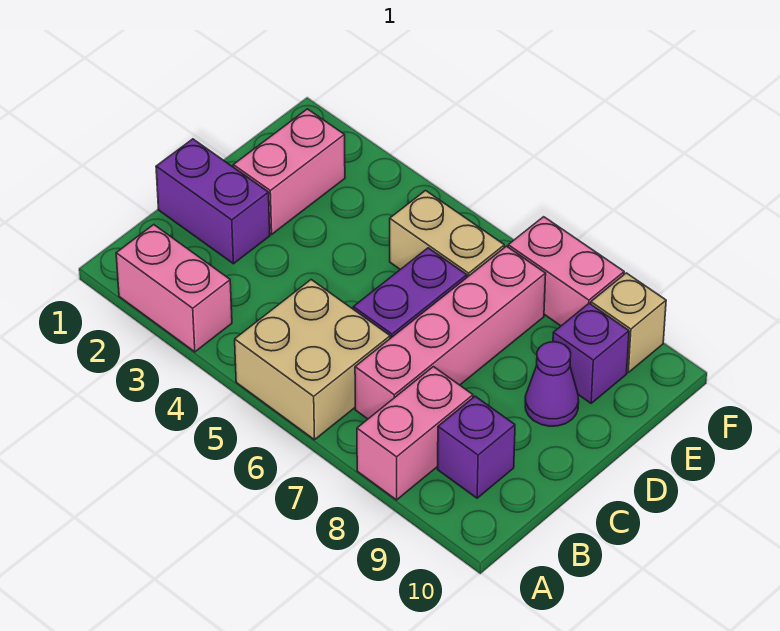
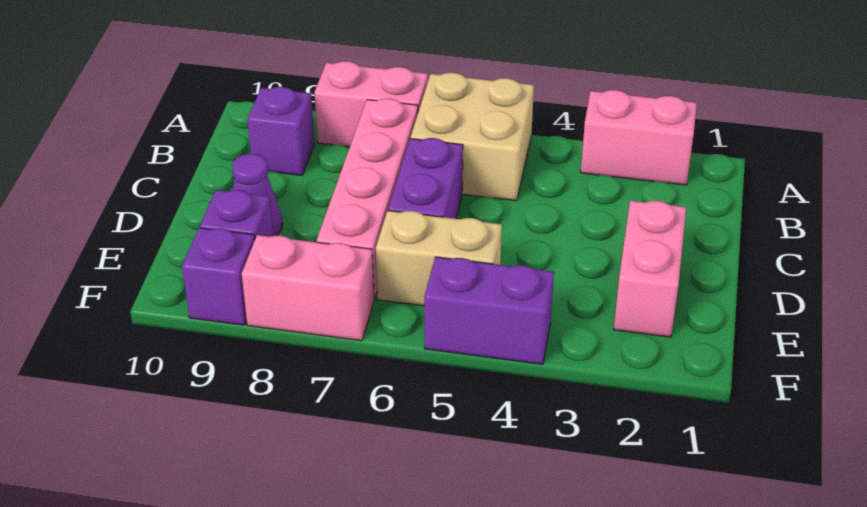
pink 1x2 brick [357,367,473,500] -> pink 1x2 brick turned to [314,61,428,147]
purple 1x2 brick [156,139,270,264] -> purple 1x2 brick moved to [424,257,554,364]
tan 1x1 brick [591,273,666,372] -> purple 1x1 brick [182,228,255,325]

